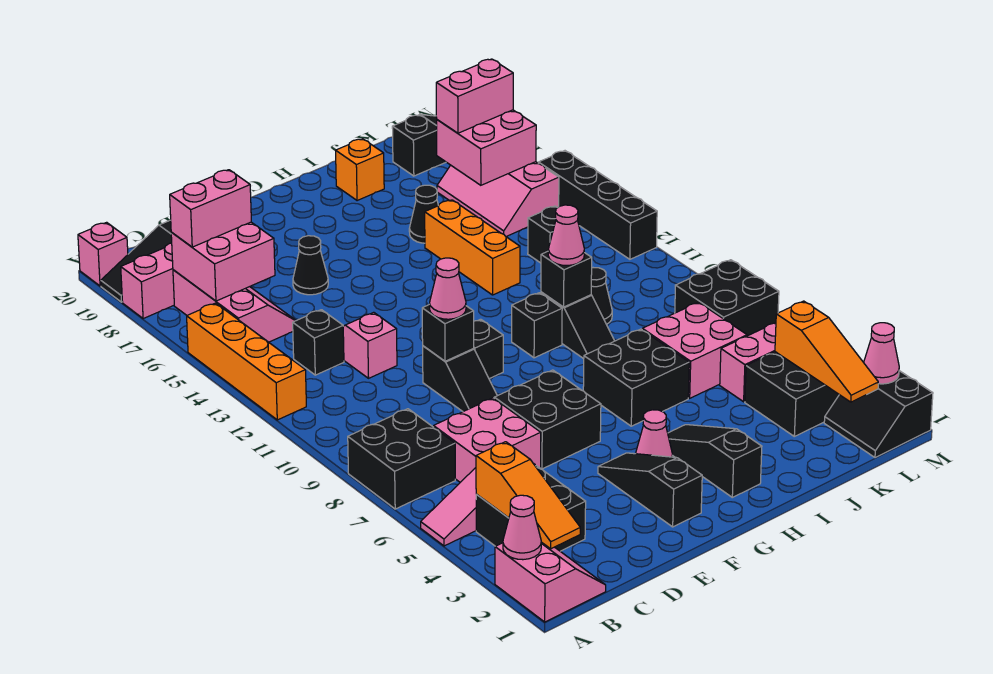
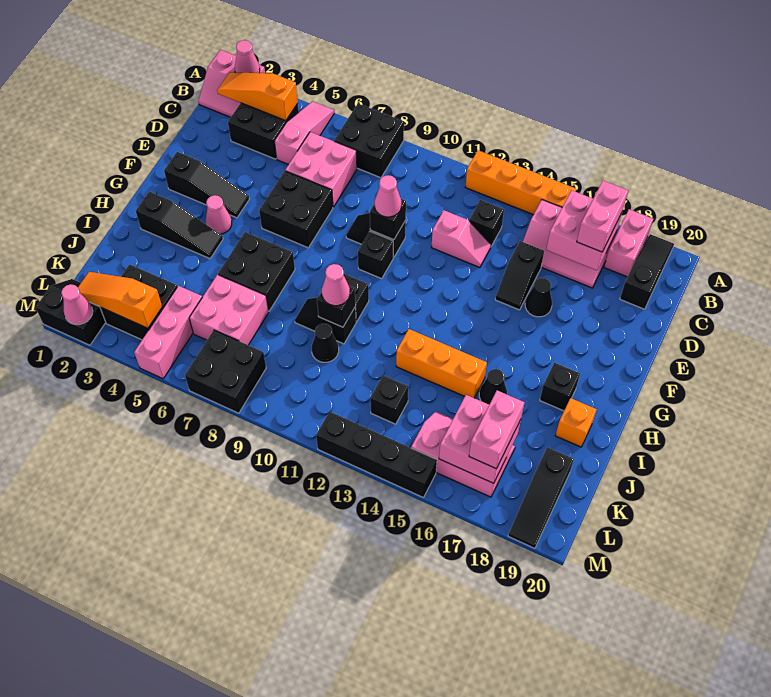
pink 1x1 brick [78,222,128,286] -> none
none -> black 1x2 slope [495,241,544,310]
none -> black 1x1 brick [540,363,580,411]

